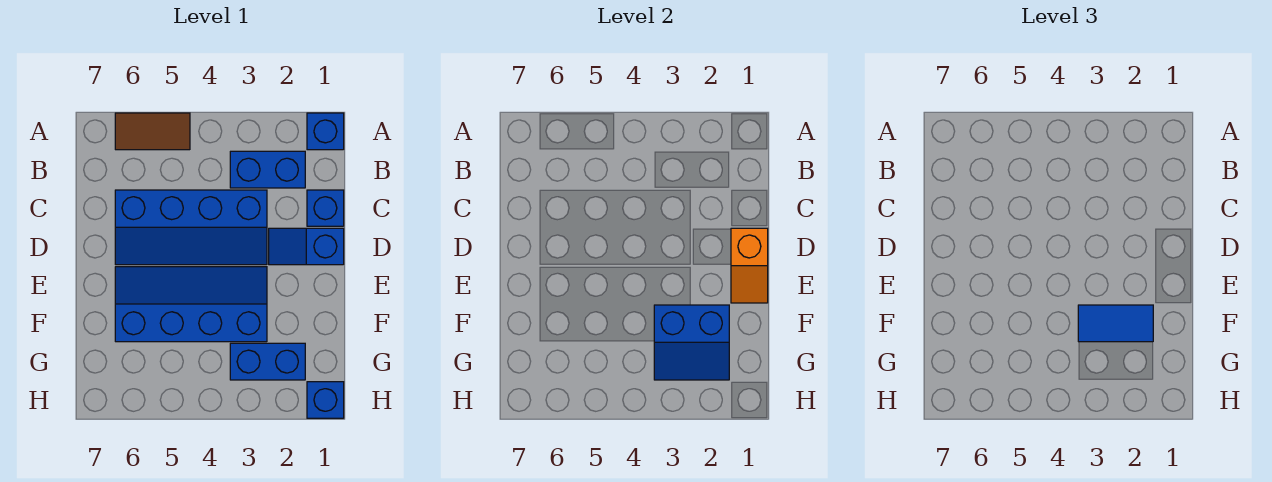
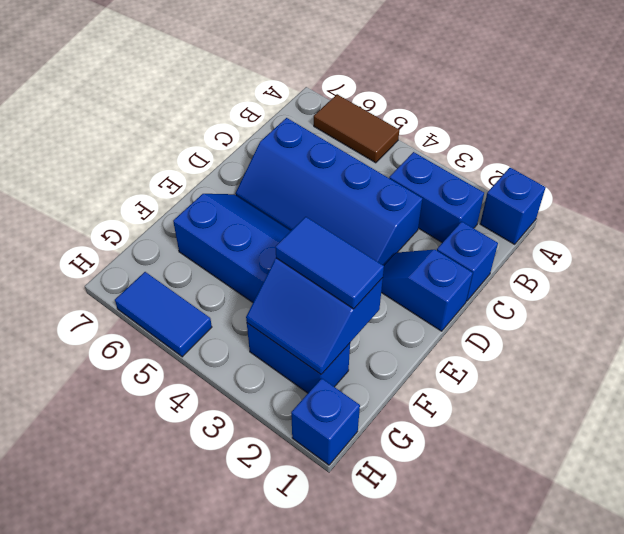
orange 1x2 slope [731,228,768,303] -> none
none -> blue 1x2 tile [115,272,212,357]

